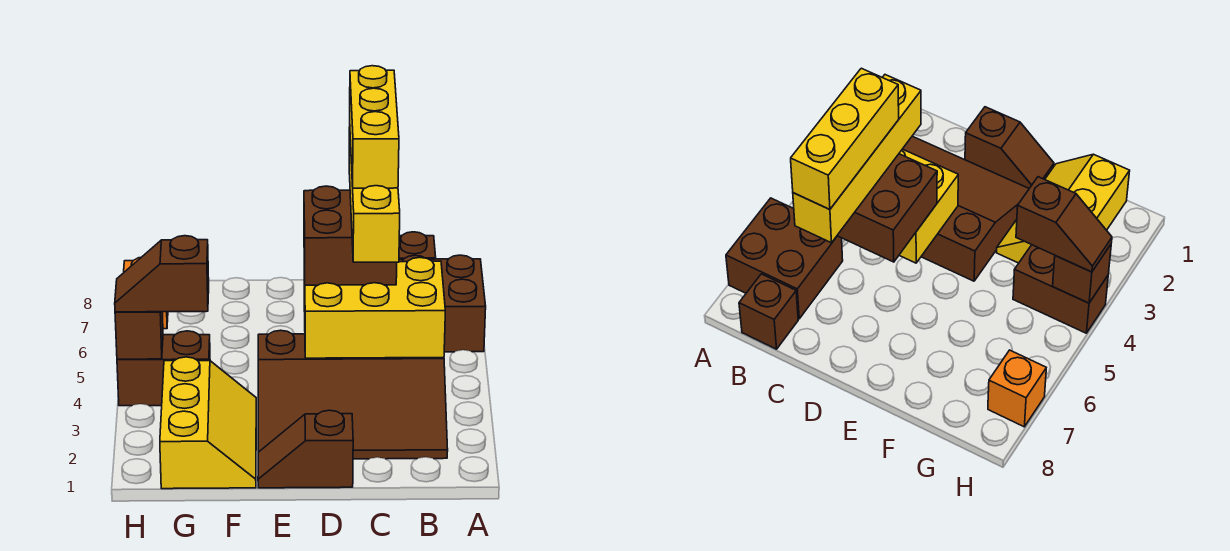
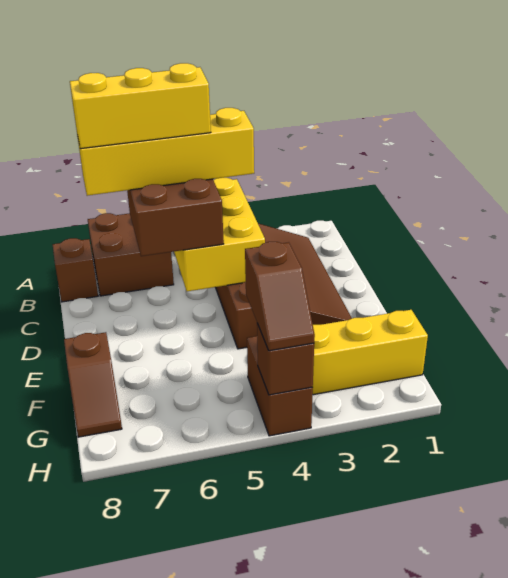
brown 1x2 slope [258,410,353,488] -> brown 1x2 slope moved to [64,332,122,437]
orange 1x1 brick [988,350,1046,427] -> none

